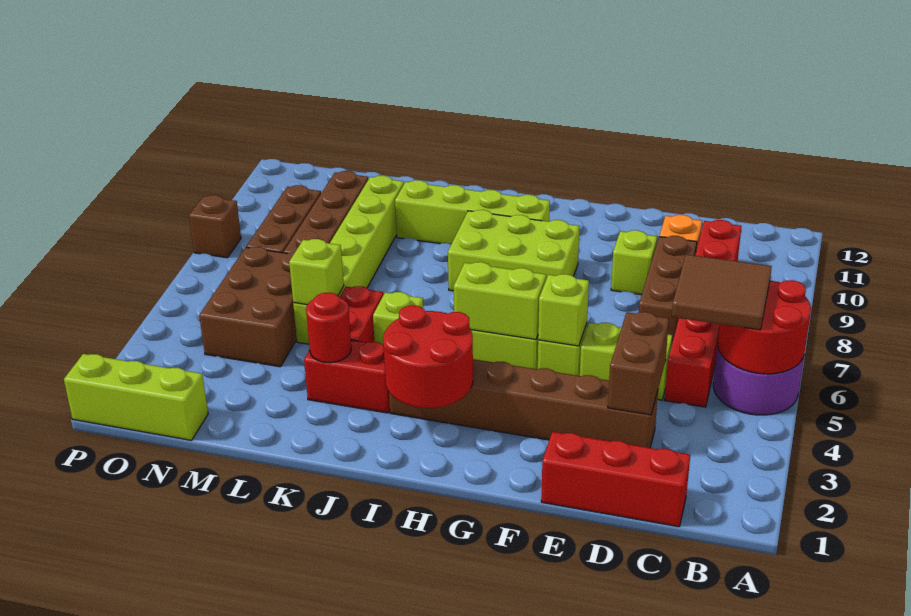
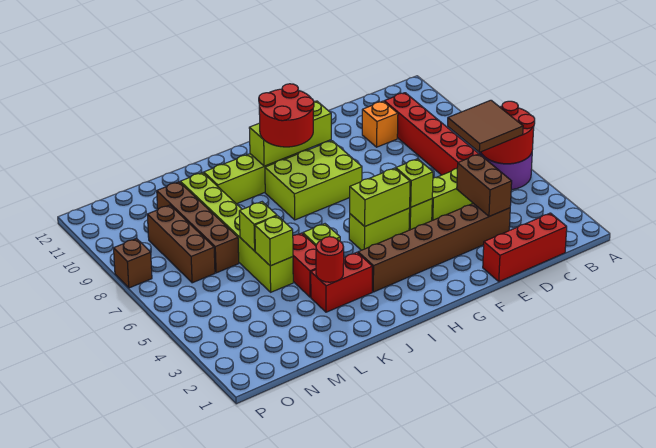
brown 1x3 brick [639,236,697,346] -> none
lime 1x1 brick [611,230,657,295] -> lime 1x1 brick moved to [239,202,277,251]
red 2x2 round brick [383,305,473,408] -> red 2x2 round brick moved to [259,84,314,147]
brown 2x3 brick [199,247,297,367] -> none
lime 1x3 brick [64,354,208,440] -> lime 1x3 brick moved to [249,101,331,166]

